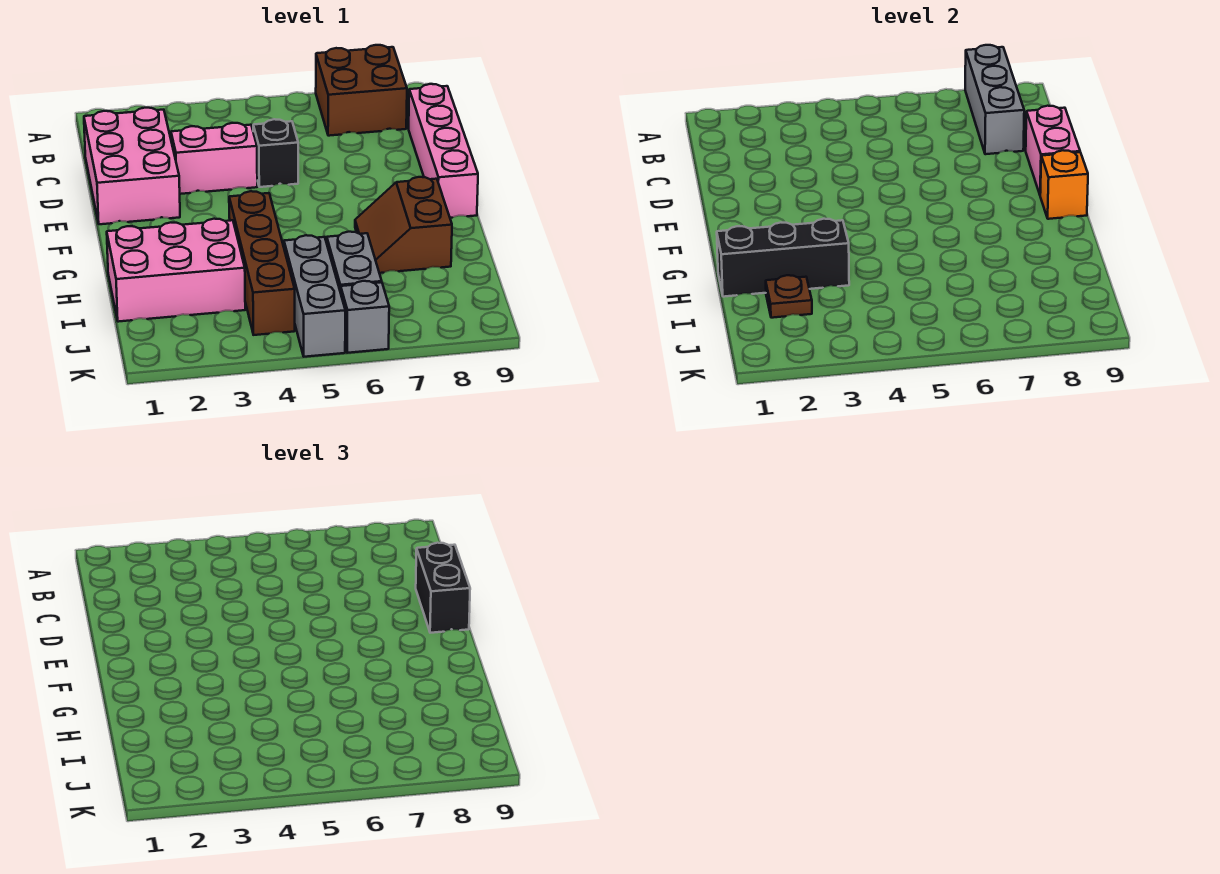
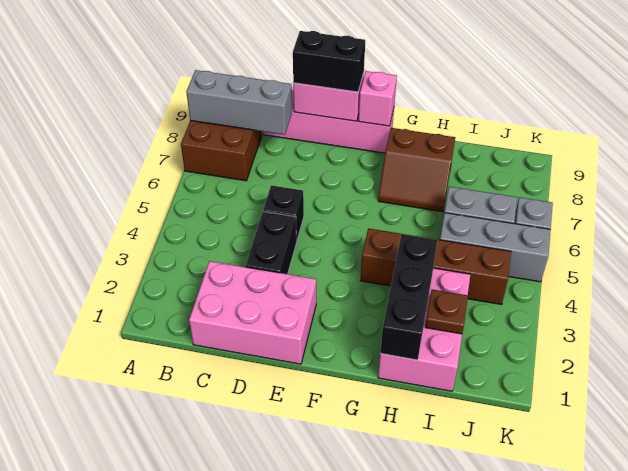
pink 1x2 brick [171,123,257,194] -> black 1x2 brick [246,212,296,274]
orange 1x1 brick [1040,150,1088,219] -> pink 1x1 brick [359,71,397,126]

